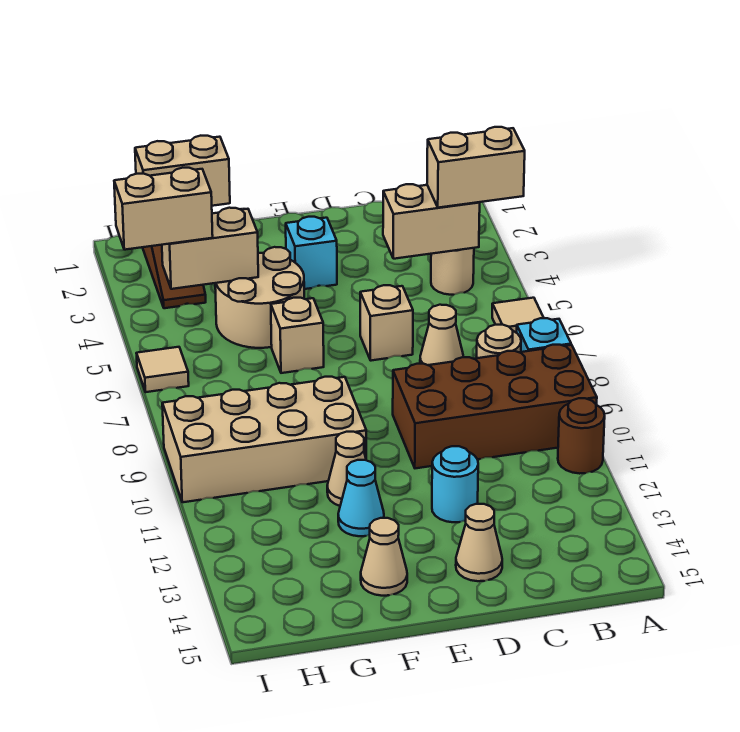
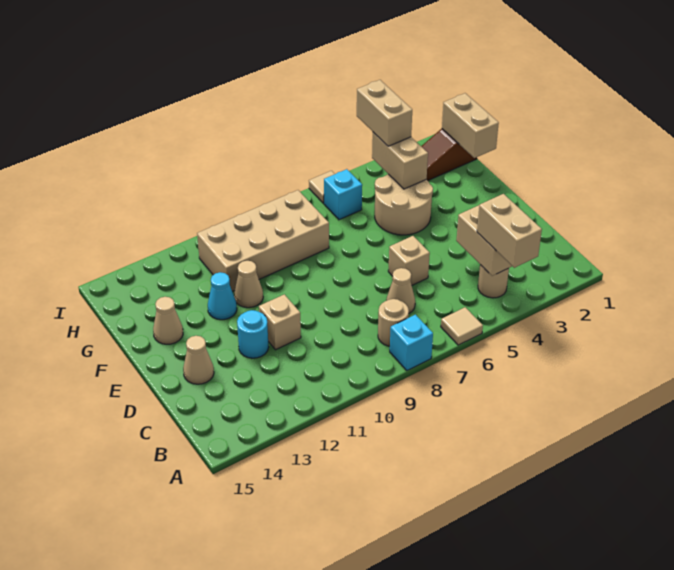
brown 2x4 brick [393,345,597,468] -> none
brown 1x1 round brick [558,398,605,474] -> none
cyan 1x1 brick [286,217,337,289] -> cyan 1x1 brick moved to [324,169,362,220]
tan 1x1 brick [271,298,324,373] -> tan 1x1 brick moved to [259,294,301,350]
tan 2x4 brick [162,377,366,502] -> tan 2x4 brick turned to [197,190,329,291]

